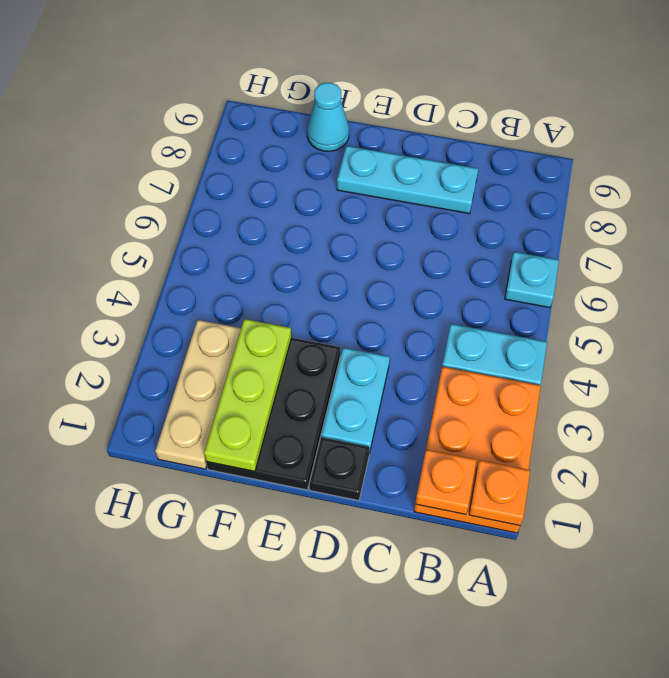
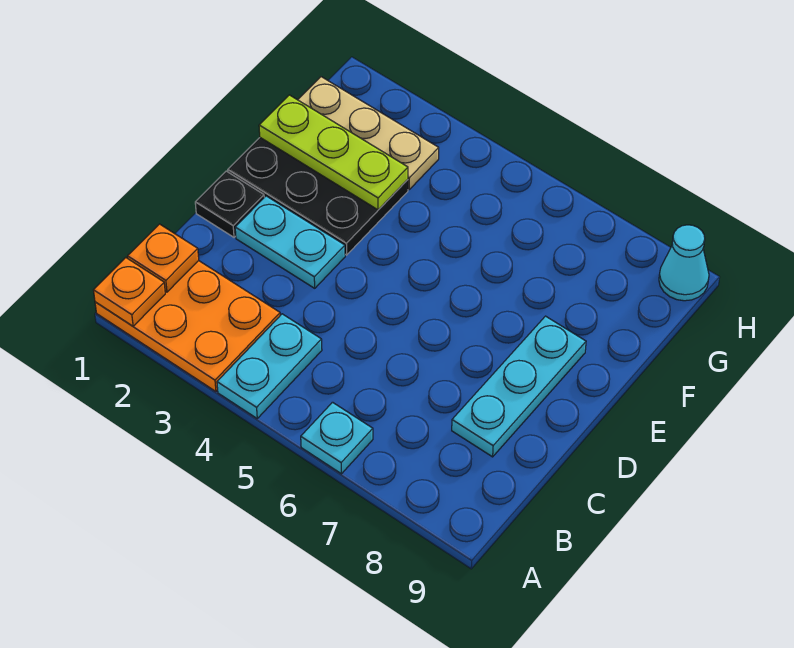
cyan 1x1 cone [307,83,349,151] -> cyan 1x1 cone moved to [659,225,709,301]

